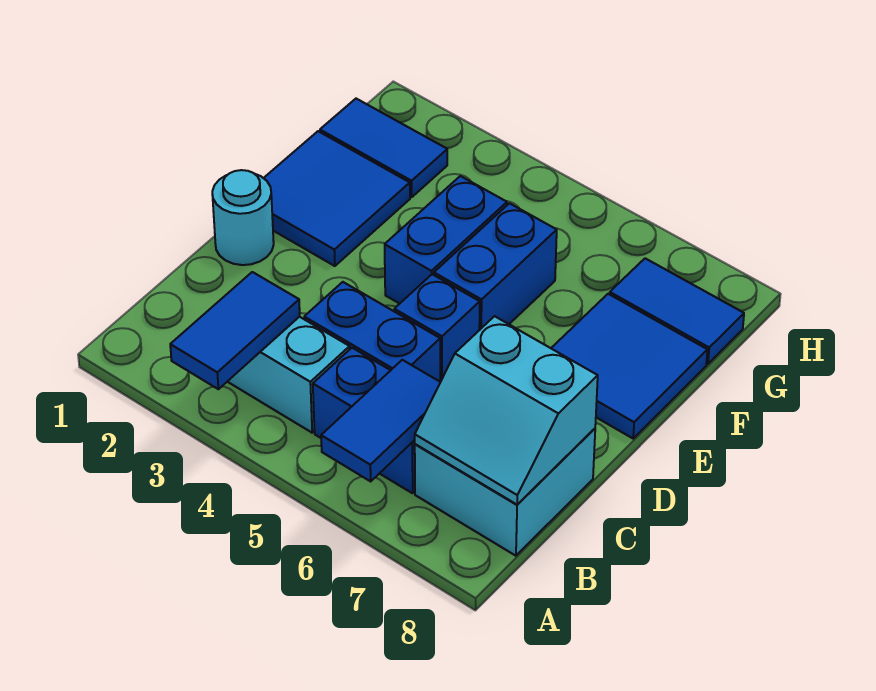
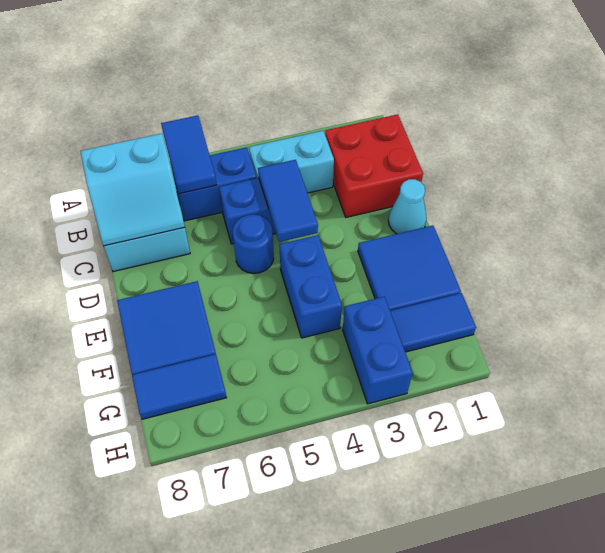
blue 1x2 tile [170,272,300,389] -> blue 1x2 tile moved to [258,160,318,242]
none -> red 2x2 brick [325,114,423,217]
cyan 2x2 slope [415,316,598,505] -> cyan 2x2 slope turned to [80,134,185,246]
cyan 1x1 round brick [212,170,274,265] -> cyan 1x1 cone [388,179,427,234]
blue 1x1 brick [394,274,480,382] -> blue 1x1 round brick [232,214,274,273]
blue 1x2 brick [434,203,557,330] -> blue 1x2 brick moved to [343,297,413,404]

